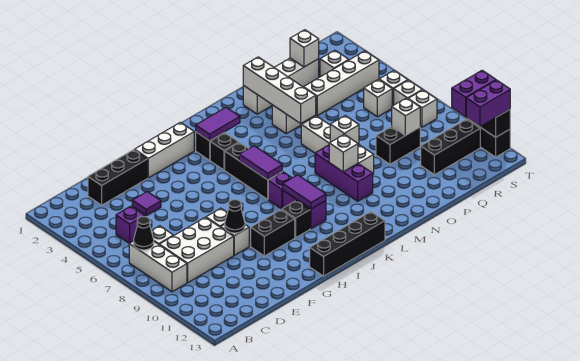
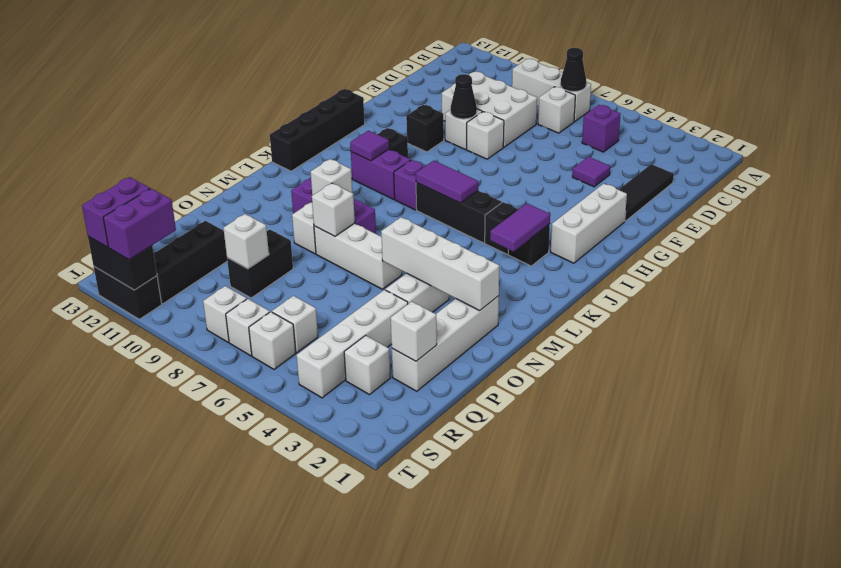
white 2x3 brick [159,217,234,282] -> white 2x3 brick turned to [442,72,537,147]
black 1x3 brick [88,150,148,205] -> black 1x3 tile [619,164,674,221]
black 1x2 brick [251,210,295,256] -> black 1x1 brick [406,105,444,152]
purple 1x2 tile [283,175,326,209] -> purple 1x1 tile [350,131,389,161]

